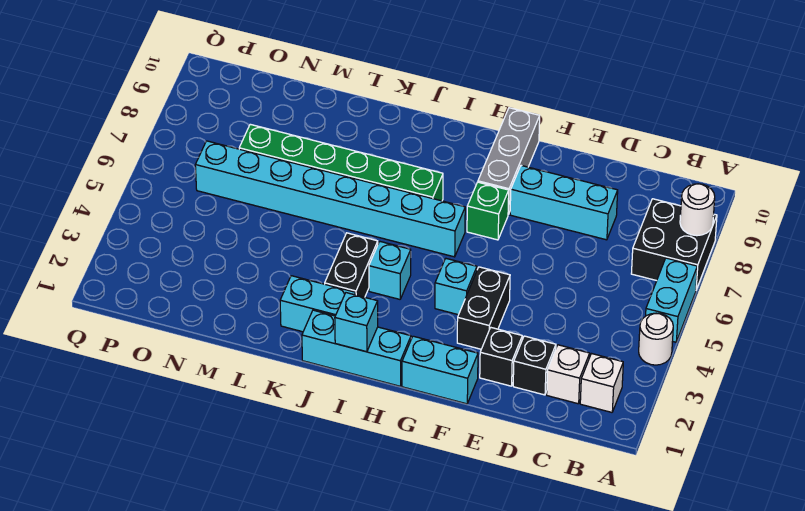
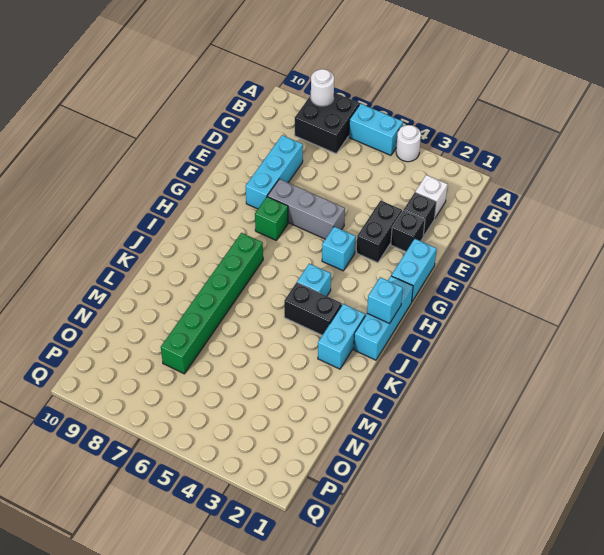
white 1x1 brick [580,354,623,412] -> none
black 1x2 brick [457,267,510,349] -> black 1x2 brick turned to [357,201,402,263]
grey 1x3 brick [478,108,540,215] -> grey 1x3 brick moved to [267,179,345,239]
cyan 1x8 brick [195,141,465,257] -> none

